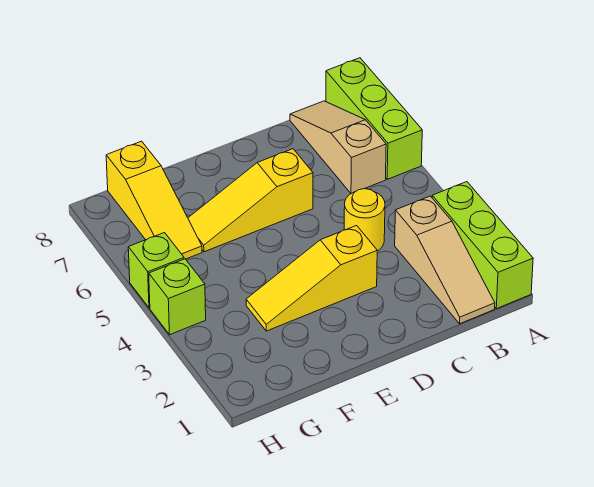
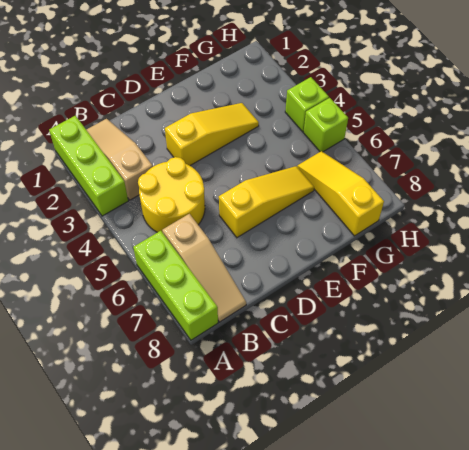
yellow 1x1 round brick [344,189,385,251] -> yellow 2x2 round brick [138,157,205,233]

